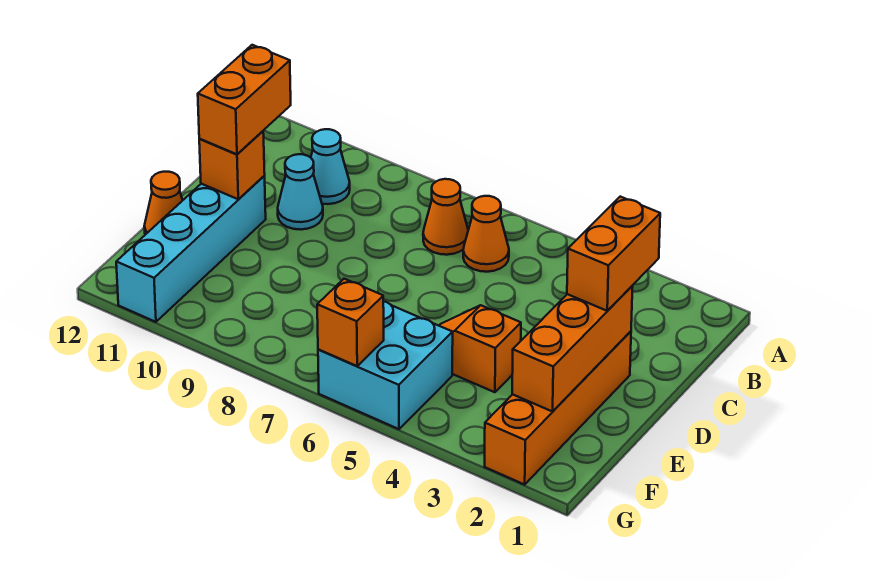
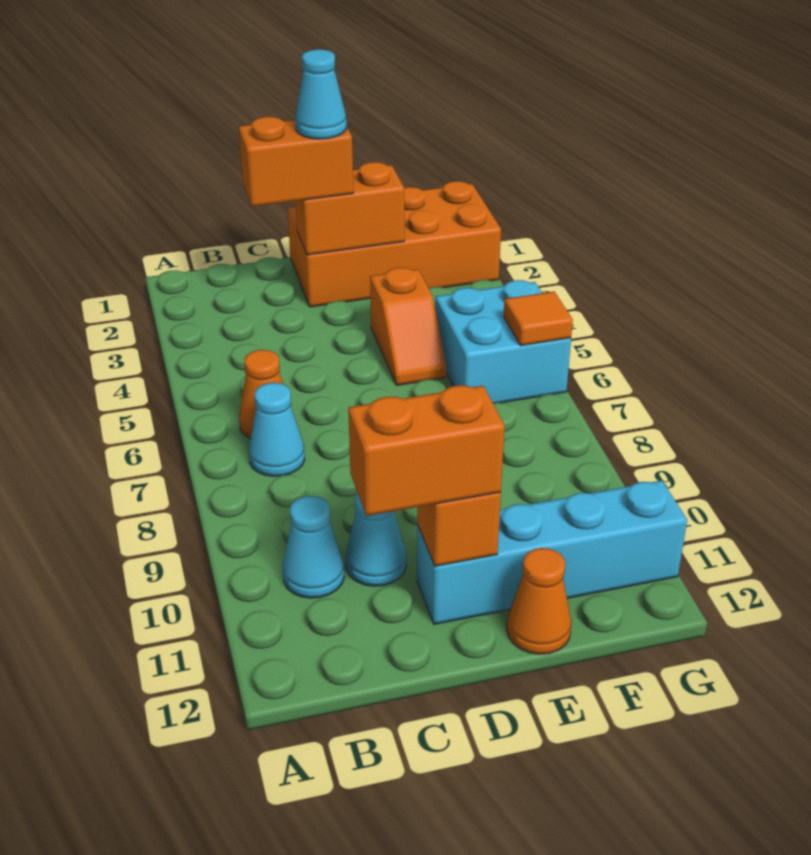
orange 1x1 cone [423,179,468,255] -> cyan 1x1 cone [249,383,305,476]
orange 1x4 brick [485,331,631,485] -> orange 2x4 brick [287,181,501,307]
orange 1x3 brick [512,286,633,412] -> orange 1x2 brick [296,162,404,255]
none -> cyan 1x1 cone [295,49,347,139]
orange 1x1 brick [317,279,384,366] -> orange 1x1 tile [504,292,573,346]

